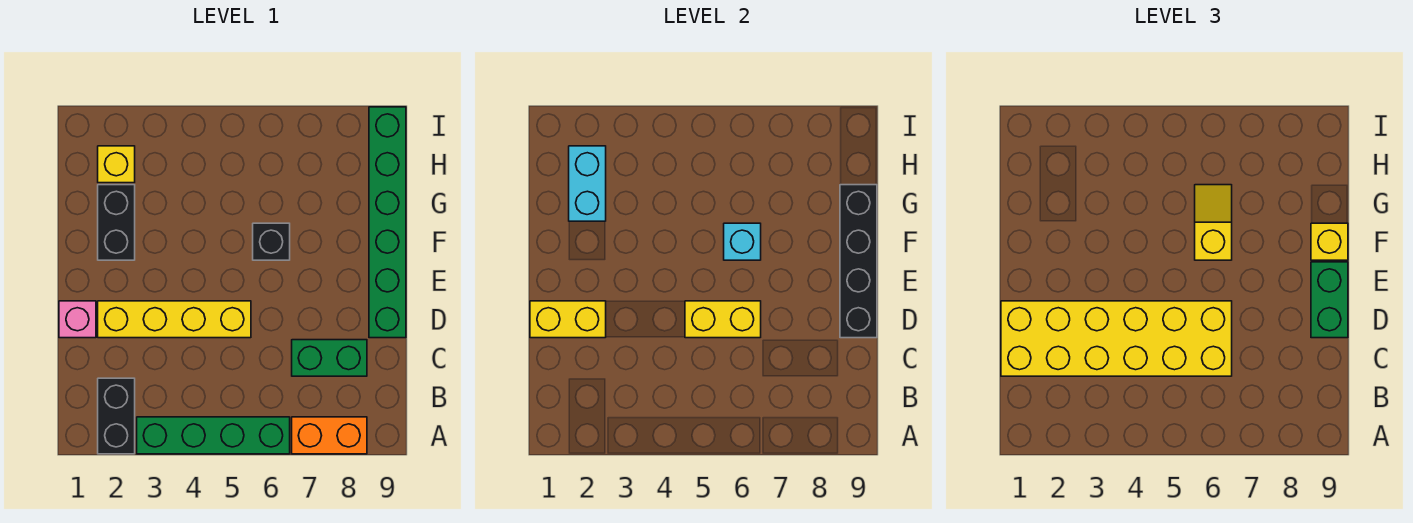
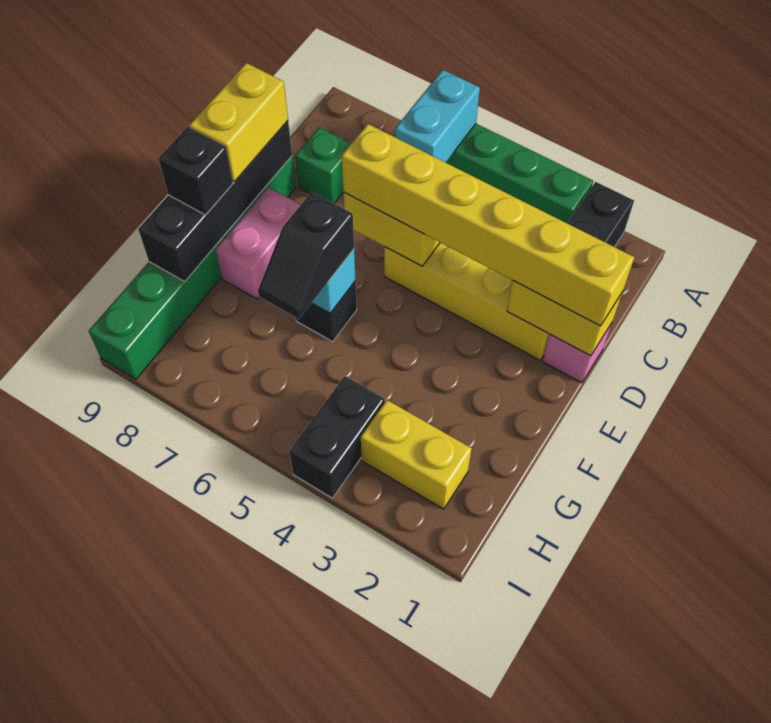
orange 1x2 brick [292,417,367,454] -> none
yellow 2x6 brick [1001,301,1232,376] -> yellow 1x6 brick [342,124,634,326]
green 1x2 brick [292,340,367,376] -> green 1x1 brick [295,127,351,203]
green 1x2 brick [1311,262,1348,338] -> yellow 1x2 brick [189,63,288,181]
none -> pink 1x2 brick [215,187,301,299]
black 1x2 brick [98,185,135,260] -> black 1x2 brick moved to [289,376,385,498]
yellow 1x2 slope [1195,185,1232,260] -> black 1x2 slope [258,192,354,319]
yellow 1x1 brick [1311,223,1348,260] -> black 1x1 brick [159,127,233,215]
cyan 1x2 brick [569,146,606,221] -> cyan 1x2 brick moved to [395,70,480,163]
yellow 1x1 brick [98,146,135,183] -> yellow 1x2 brick [361,400,472,509]

